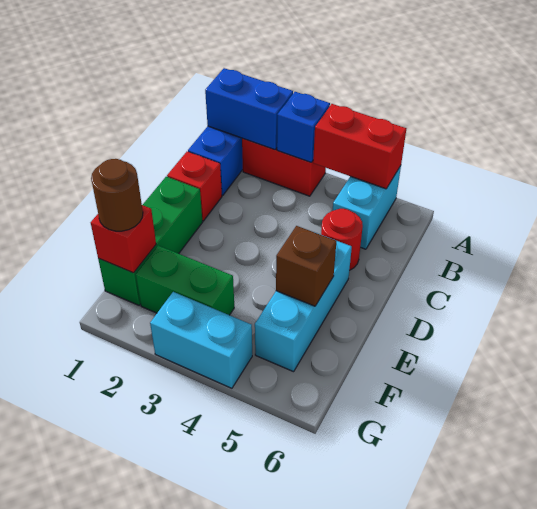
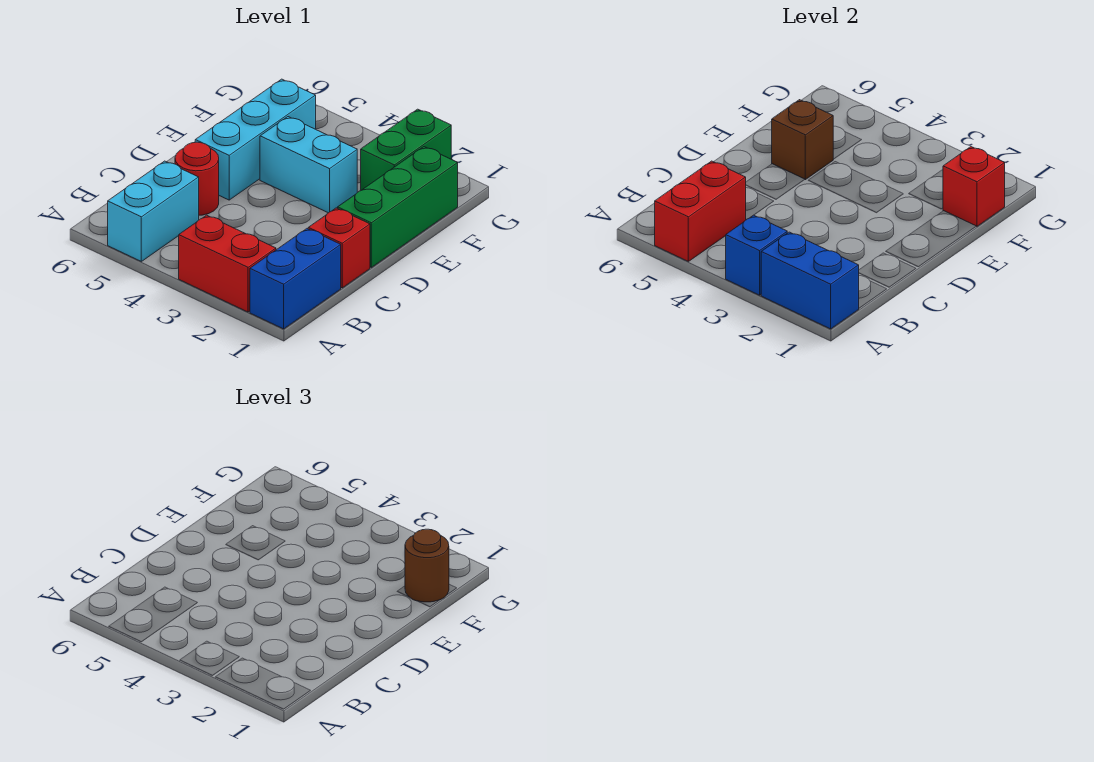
red 1x2 brick [313,104,406,189] -> red 1x2 brick turned to [655,161,746,261]
green 1x2 brick [136,246,234,315] -> green 1x2 brick turned to [361,109,451,190]
cyan 1x2 brick [150,292,252,388] -> cyan 1x2 brick moved to [260,117,357,213]

